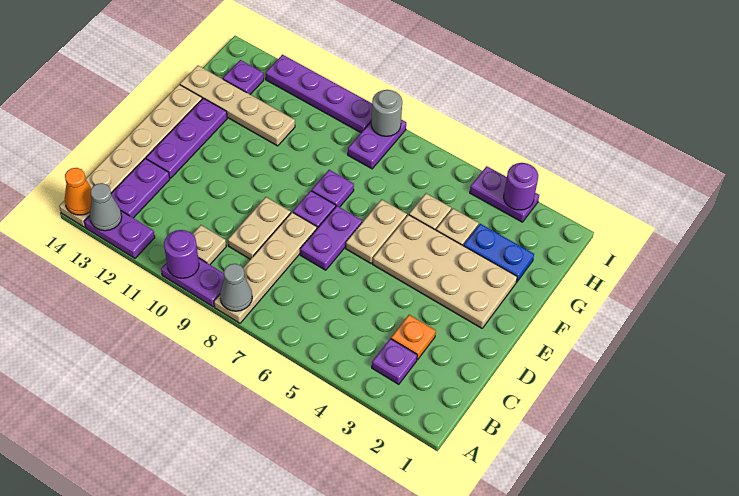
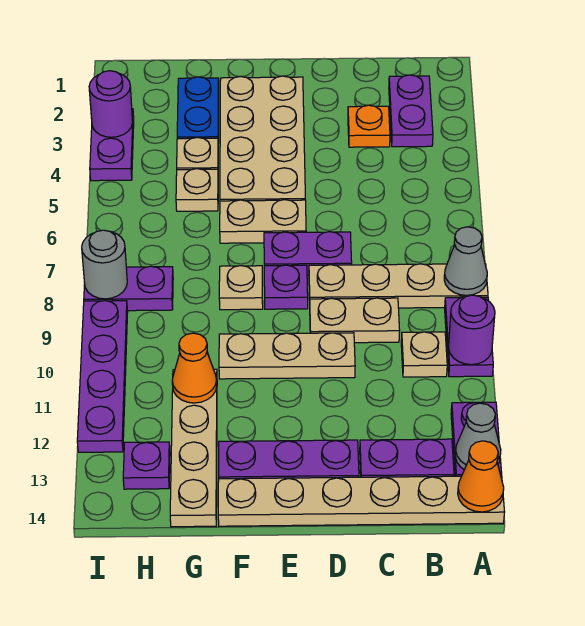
purple 1x1 plate [372,339,417,384] -> purple 1x2 plate [389,75,433,147]
none -> tan 1x3 plate [219,333,355,379]
purple 1x1 plate [312,170,354,207] -> tan 1x1 plate [219,266,263,310]
none -> orange 1x1 cone [172,333,217,403]

